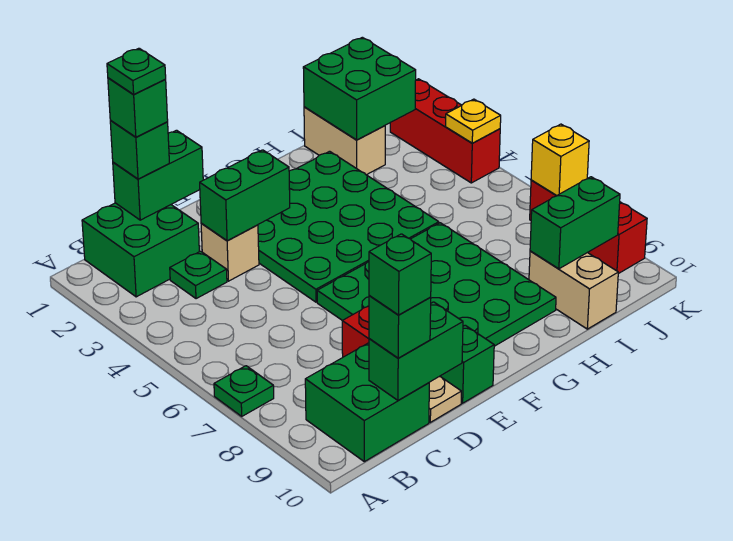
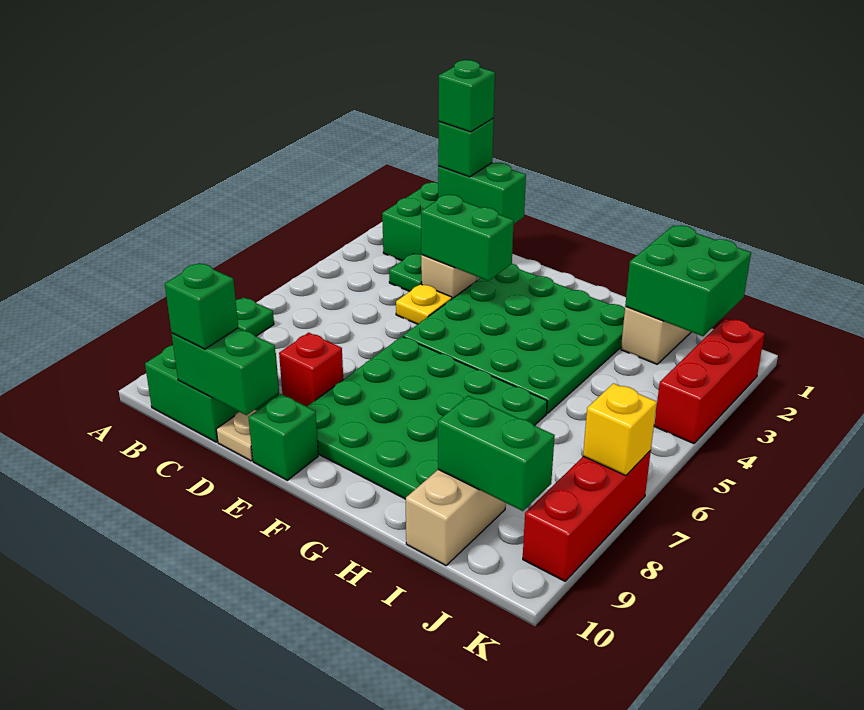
green 1x1 plate [107,48,166,95] -> none
green 1x1 brick [369,234,431,315] -> none
yellow 1x1 plate [446,99,501,143] -> yellow 1x1 plate moved to [396,284,452,324]

